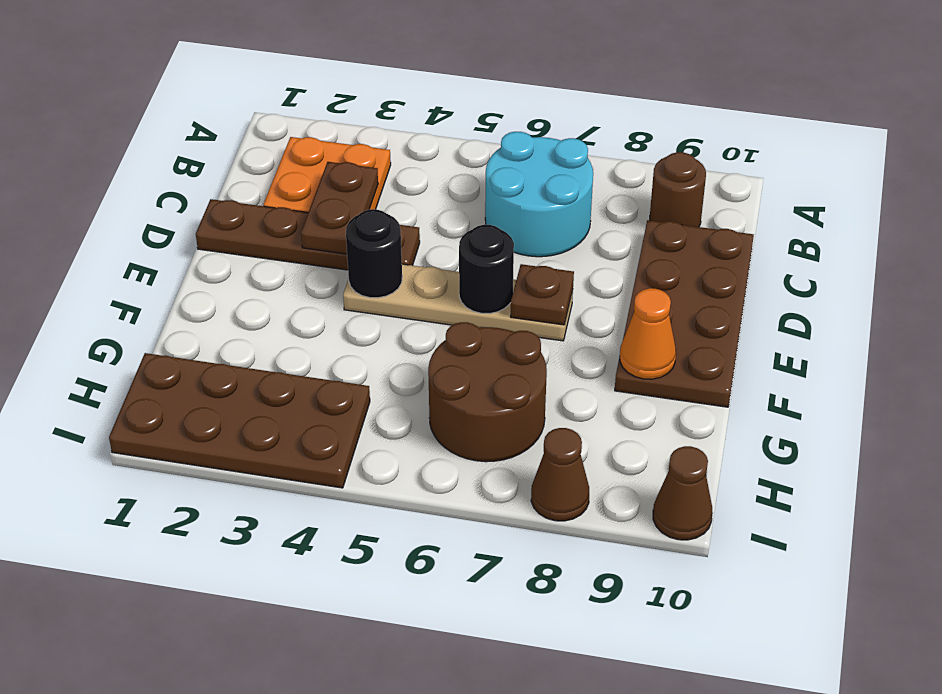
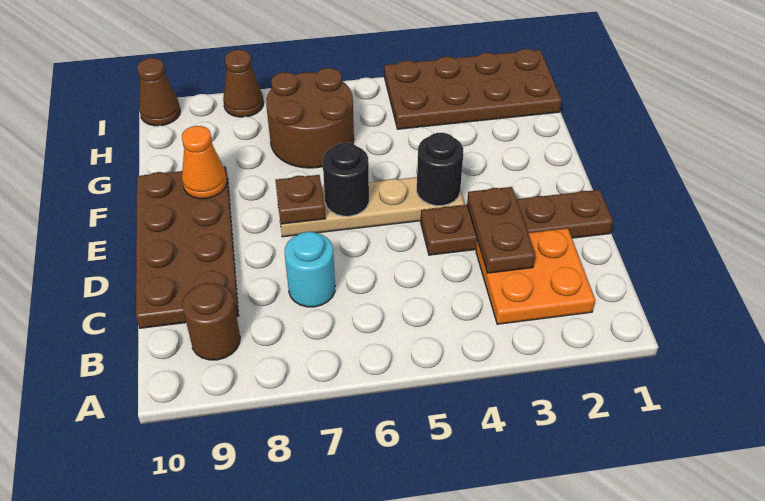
cyan 2x2 round brick [485,132,593,257] -> cyan 1x1 round brick [285,232,335,307]

